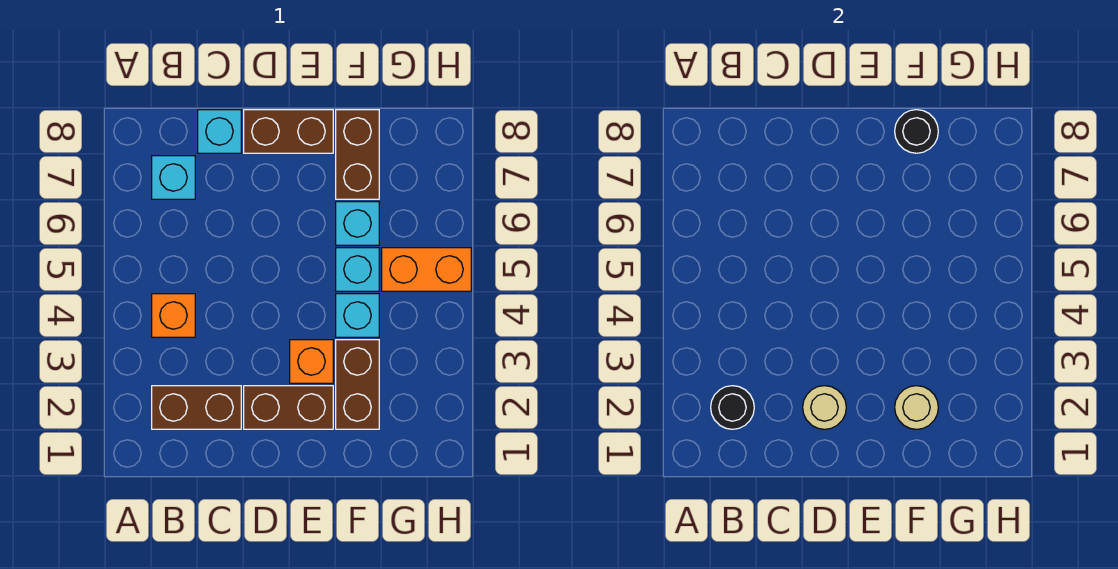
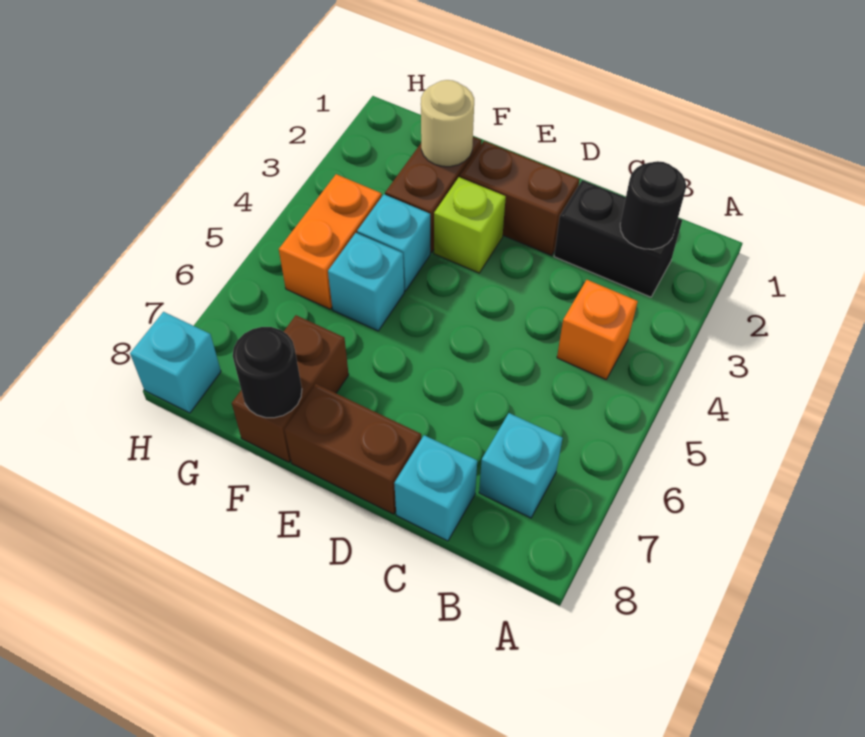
brown 1x2 brick [152,386,241,429] -> black 1x2 brick [554,180,682,297]
tan 1x1 round brick [803,386,846,429] -> none
orange 1x1 brick [290,340,333,383] -> lime 1x1 brick [434,177,506,273]
cyan 1x1 brick [336,202,379,245] -> cyan 1x1 brick moved to [130,312,221,413]
orange 1x2 brick [382,248,471,291] -> orange 1x2 brick turned to [279,174,382,309]

